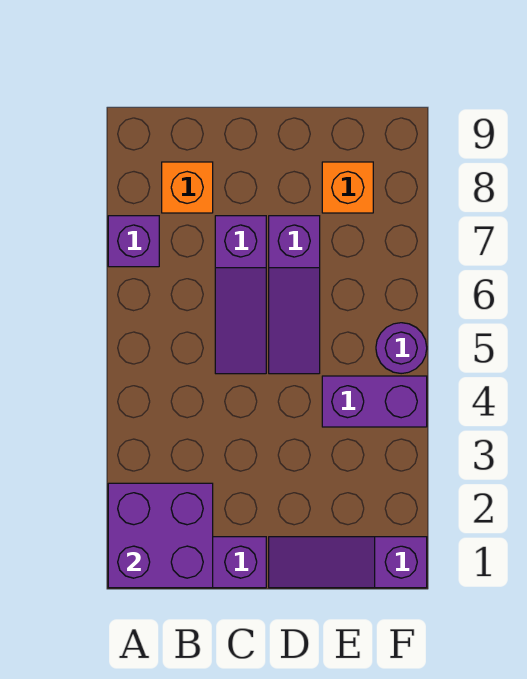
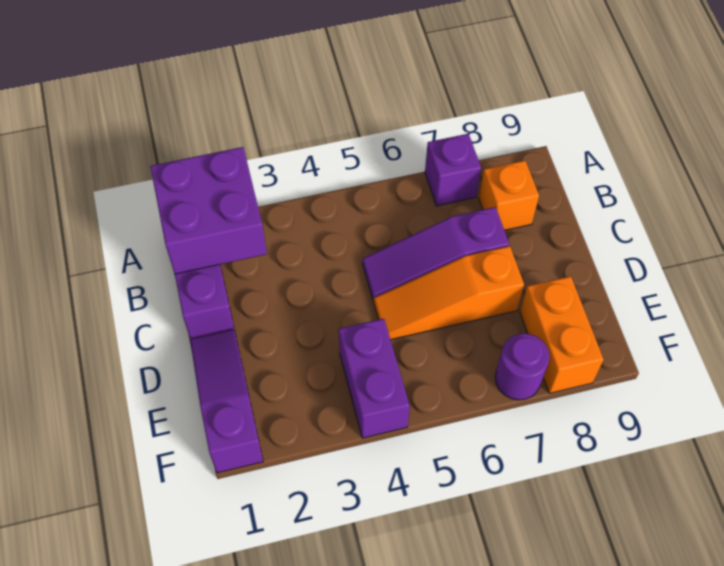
purple 1x3 slope [269,216,320,374] -> orange 1x3 slope [374,246,524,340]
orange 1x1 brick [322,162,373,213] -> orange 1x2 brick [520,276,604,393]
purple 1x1 round brick [376,323,427,374] -> purple 1x1 round brick moved to [495,334,549,400]

